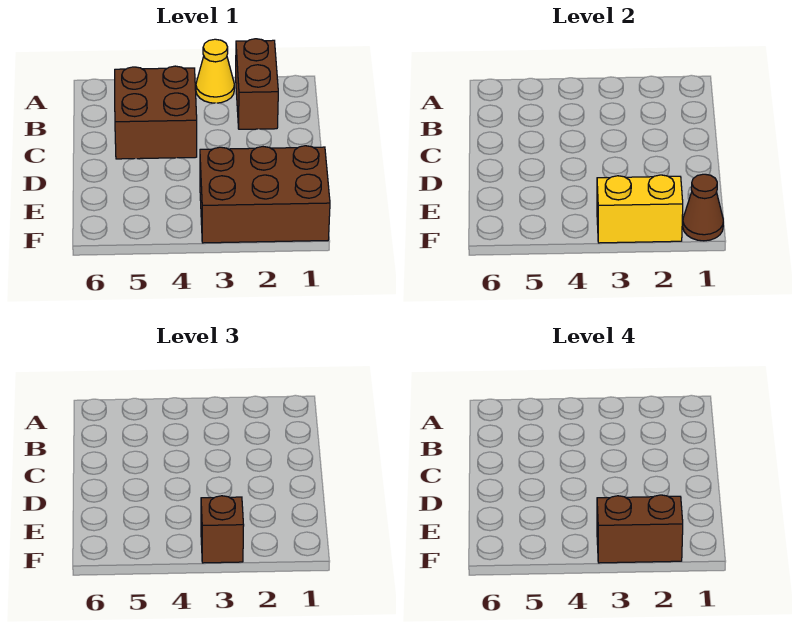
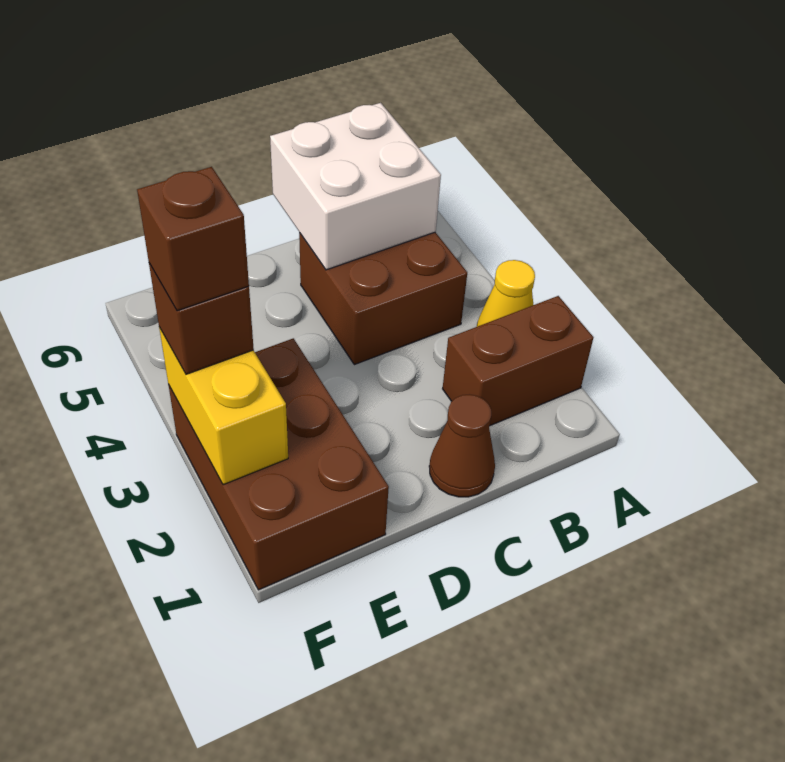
none -> white 2x2 brick [270,103,441,270]
brown 1x1 cone [683,174,723,241] -> brown 1x1 cone moved to [429,394,495,497]
brown 1x2 brick [597,495,683,563] -> brown 1x1 brick [137,167,249,311]

